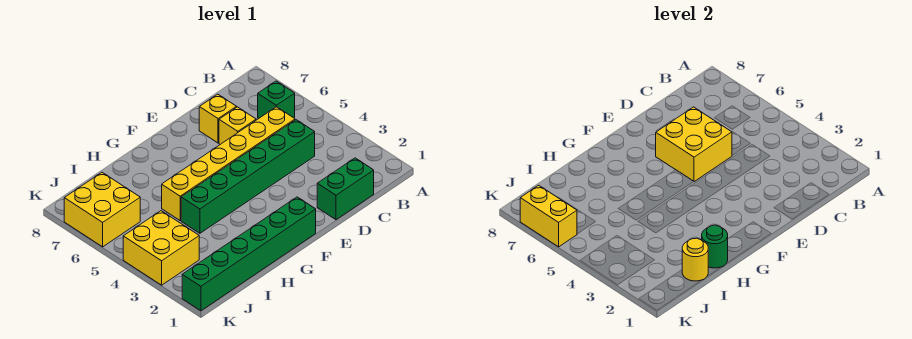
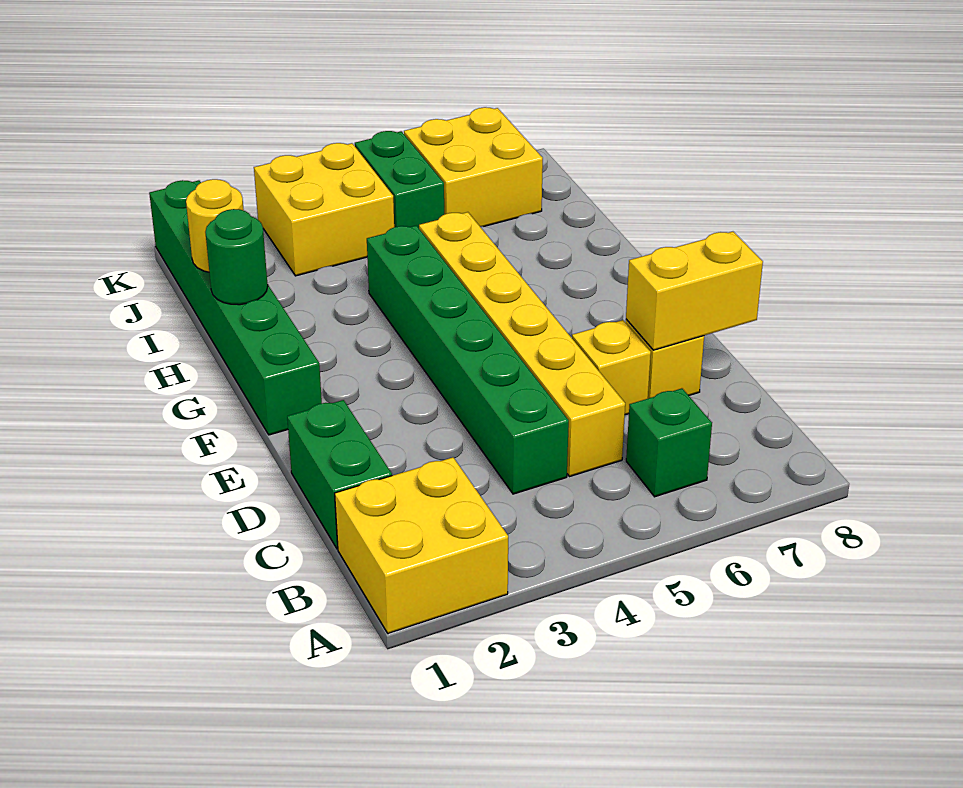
yellow 2x2 brick [656,107,732,182] -> yellow 2x2 brick moved to [335,457,508,633]
none -> green 1x2 brick [355,131,444,228]
yellow 1x2 brick [520,185,577,247] -> yellow 1x2 brick moved to [626,232,763,350]

